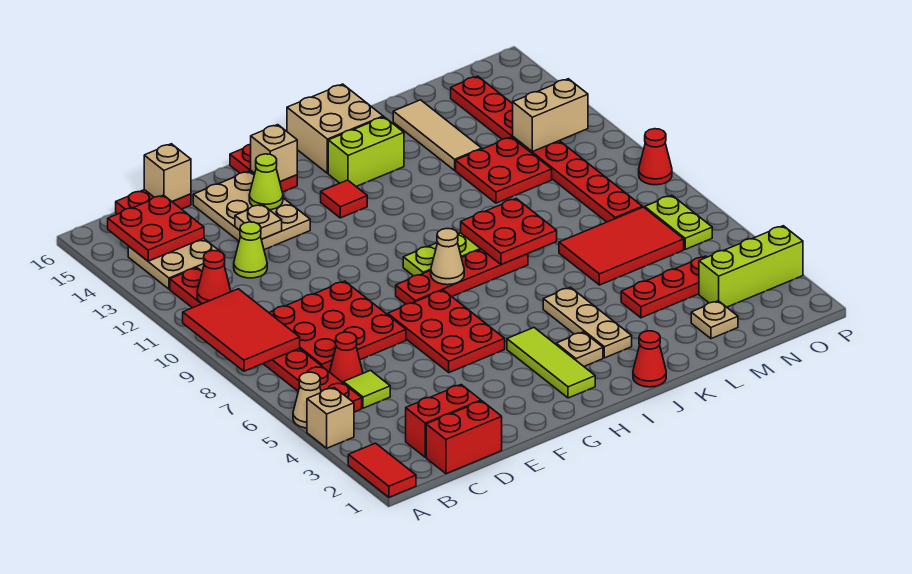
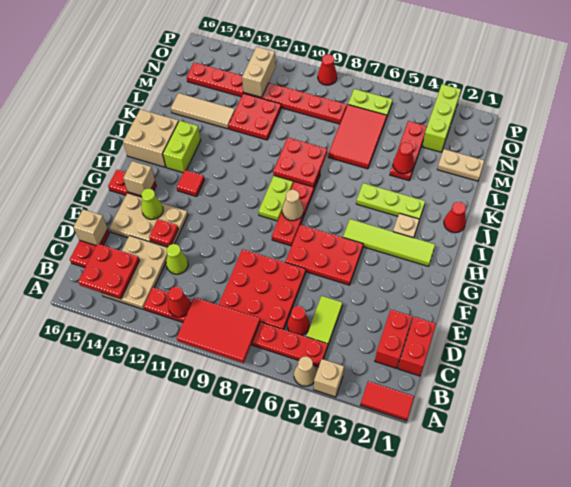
tan 2x2 plate [128,238,225,289] -> tan 2x3 plate [102,236,168,310]
lime 1x1 tile [343,370,390,408] -> lime 1x2 tile [306,296,342,345]
tan 1x1 plate [235,204,282,239] -> red 1x1 plate [149,219,178,246]
lime 1x3 tile [507,328,595,398] -> lime 1x4 tile [343,219,435,266]
tan 1x3 plate [543,287,632,358] -> lime 1x3 plate [356,183,425,219]
none -> red 1x1 cone [393,142,414,174]
tan 1x1 plate [691,301,738,339] -> tan 1x2 plate [437,149,484,181]

